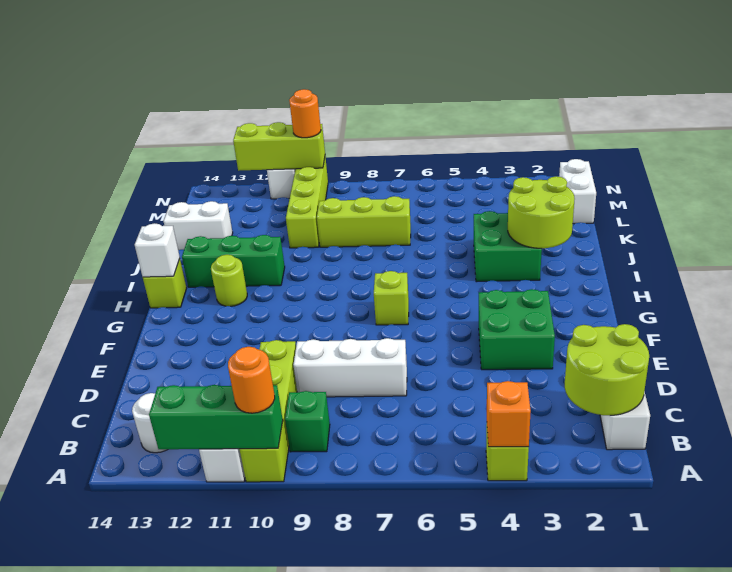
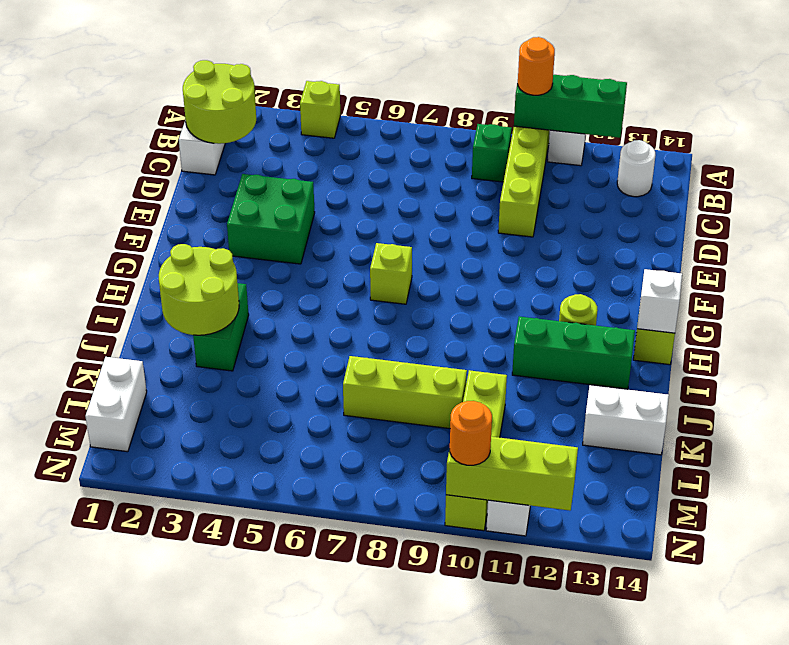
orange 1x1 brick [487,381,531,447] -> none
white 1x3 brick [293,338,407,397] -> none
green 2x2 brick [474,211,542,282] -> green 1x2 brick [193,283,249,371]

